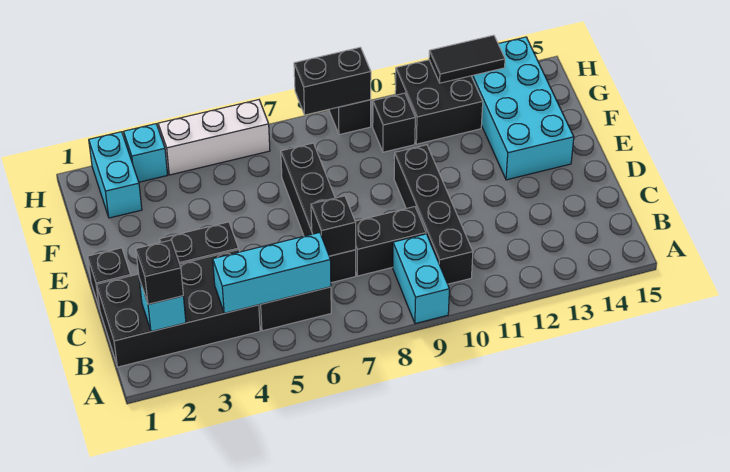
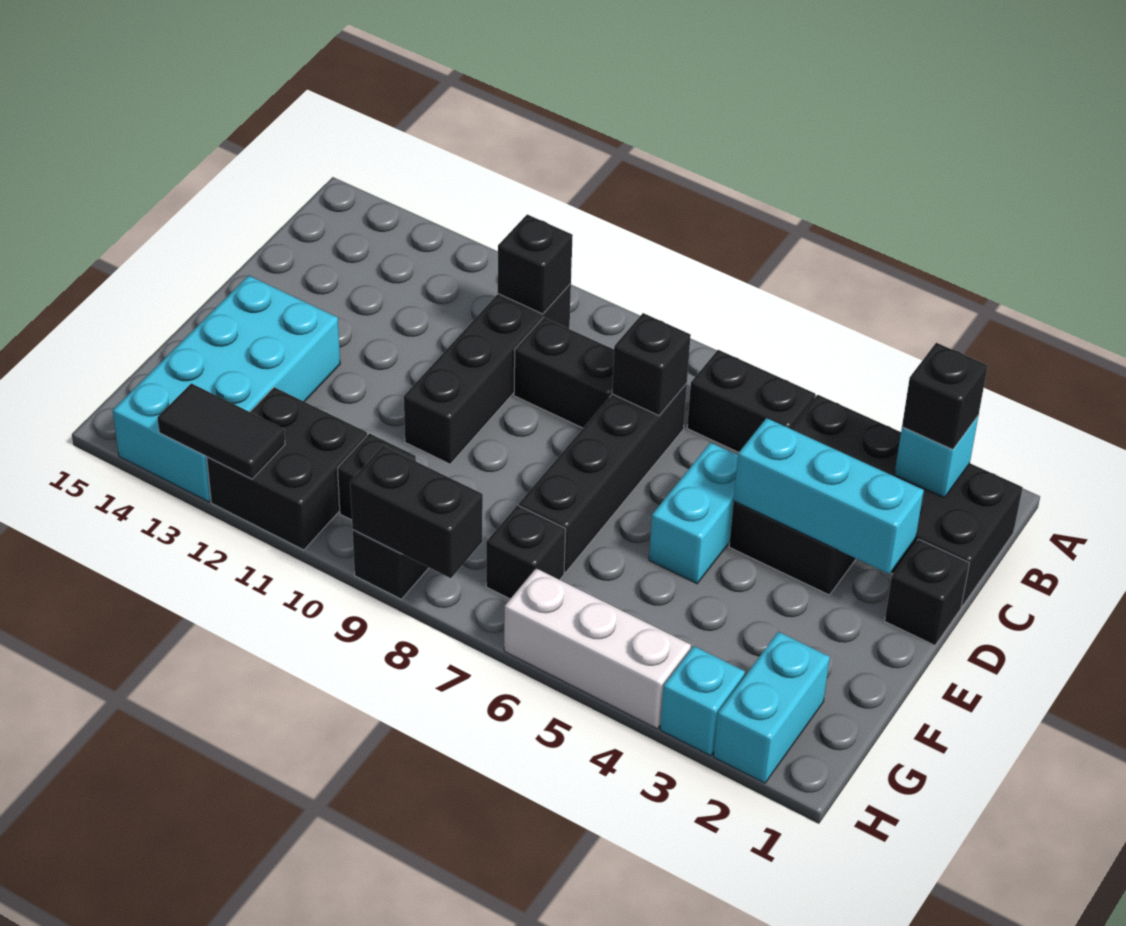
cyan 1x2 brick [393,234,449,324] -> cyan 1x2 brick moved to [649,443,738,584]
cyan 1x3 brick [213,233,331,313] -> cyan 1x3 brick moved to [734,418,924,574]
none -> black 1x1 brick [498,214,573,314]
none -> black 1x1 brick [486,505,566,599]

